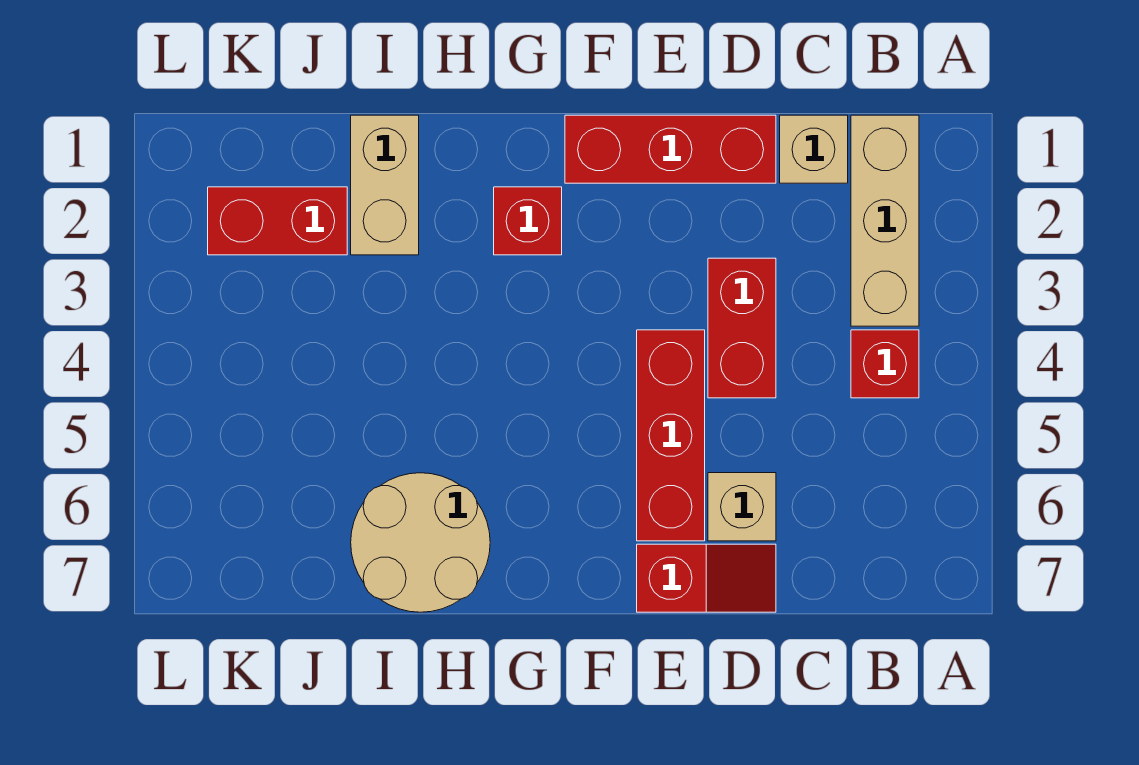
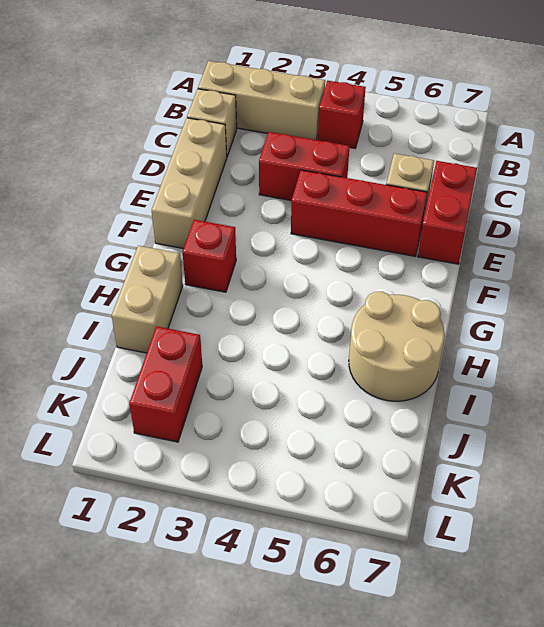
red 1x3 brick [565,115,776,183] -> tan 1x3 brick [152,118,227,249]
red 1x2 slope [637,544,776,612] -> red 1x2 brick [418,161,477,264]
tan 1x2 brick [351,115,419,255] -> tan 1x2 brick turned to [112,246,183,353]

